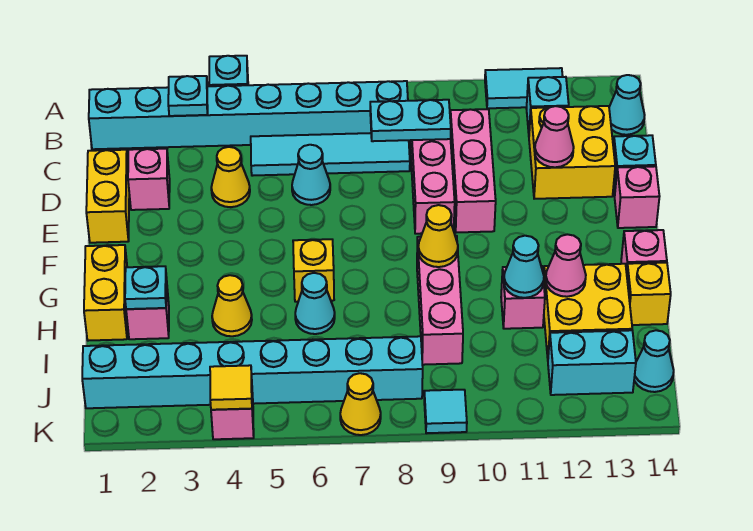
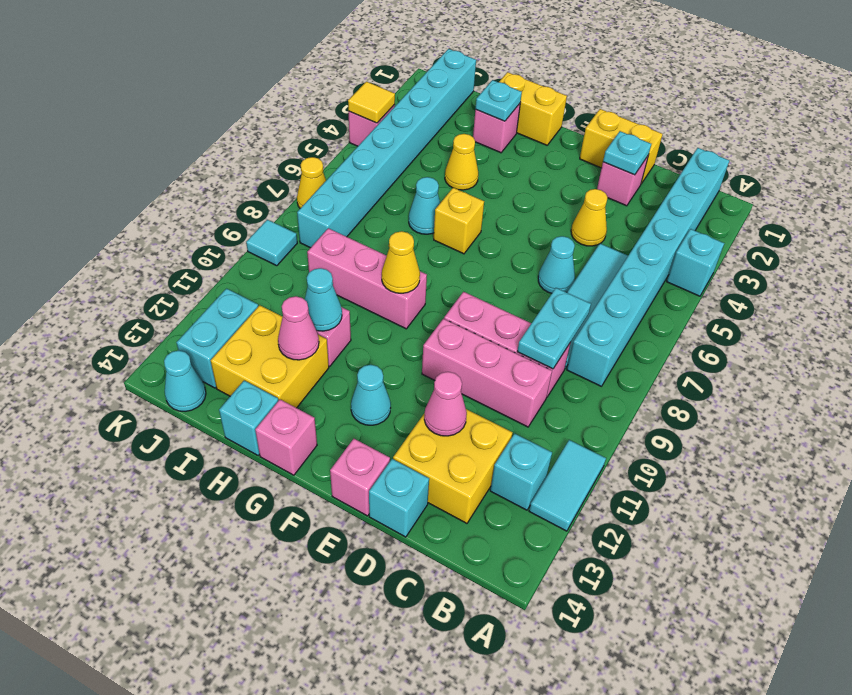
cyan 1x1 plate [168,76,208,116] -> cyan 1x1 plate moved to [603,131,651,175]
cyan 1x1 cone [609,75,645,135] -> cyan 1x1 cone moved to [351,365,391,425]
yellow 1x1 brick [627,263,671,325] -> cyan 1x1 brick [219,381,278,455]

